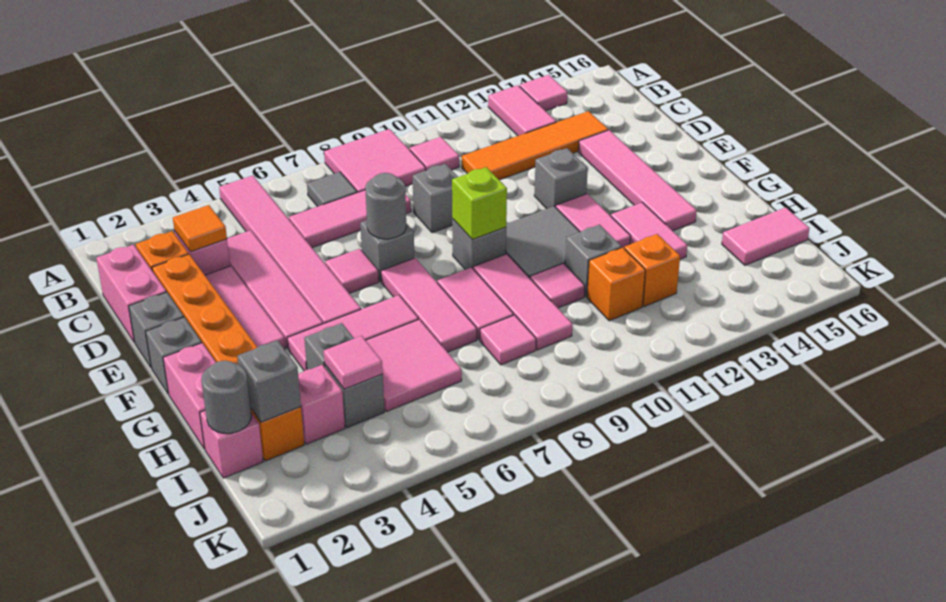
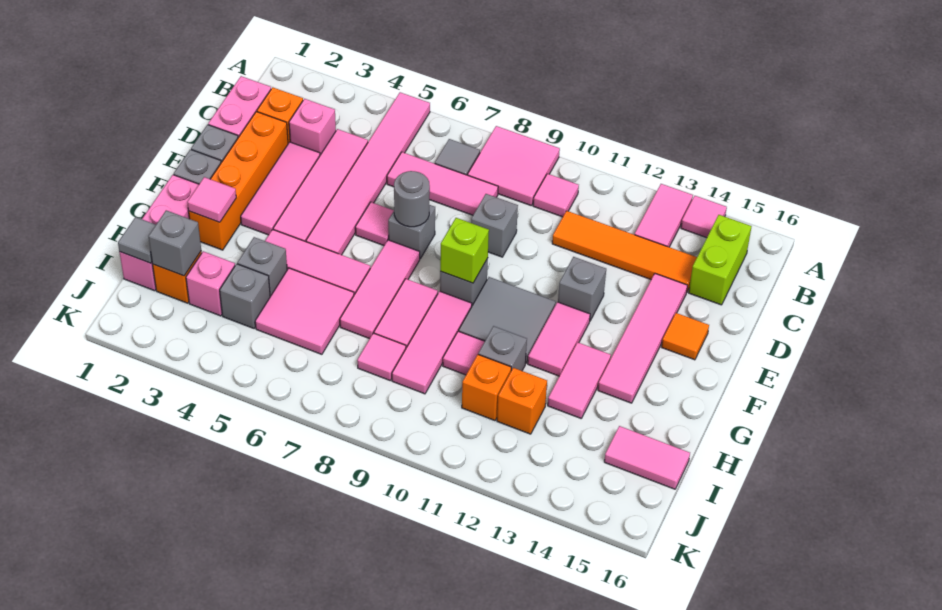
none -> lime 1x2 brick [689,215,752,305]
orange 1x1 tile [173,205,227,252] -> orange 1x1 tile moved to [662,313,709,360]
grey 1x1 round brick [201,361,251,433] -> grey 1x1 tile [118,217,156,263]
pink 1x1 tile [324,336,383,389] -> pink 1x1 tile moved to [187,177,236,222]

